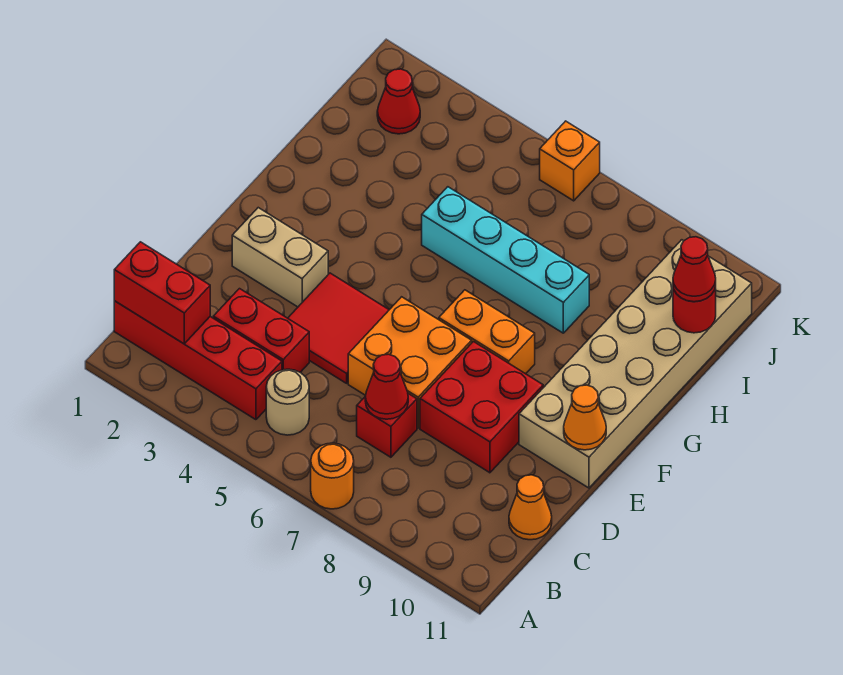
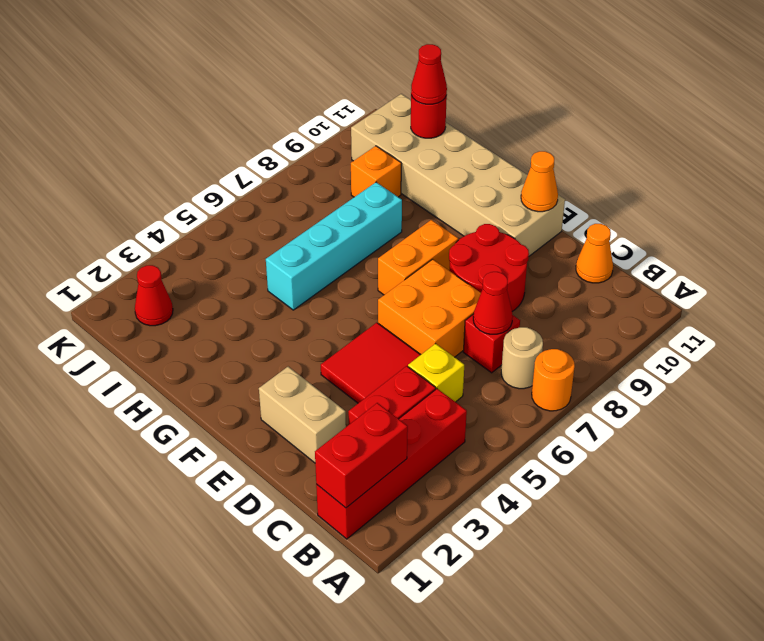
tan 1x1 round brick [266,369,309,435] -> tan 1x1 round brick moved to [501,327,543,389]
none -> yellow 1x1 brick [408,343,464,402]
red 2x2 brick [420,342,543,473] -> red 2x2 round brick [449,224,529,311]
tan 1x2 brick [232,208,328,307] -> tan 1x2 brick turned to [259,367,346,463]
orange 1x1 brick [540,121,600,201] -> orange 1x1 brick moved to [351,146,401,197]

